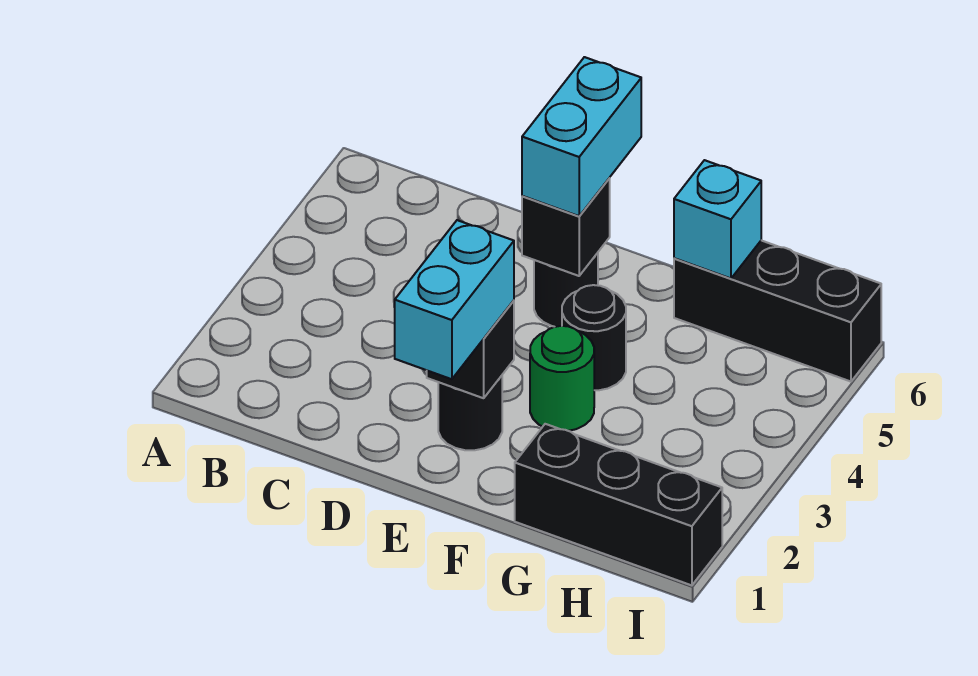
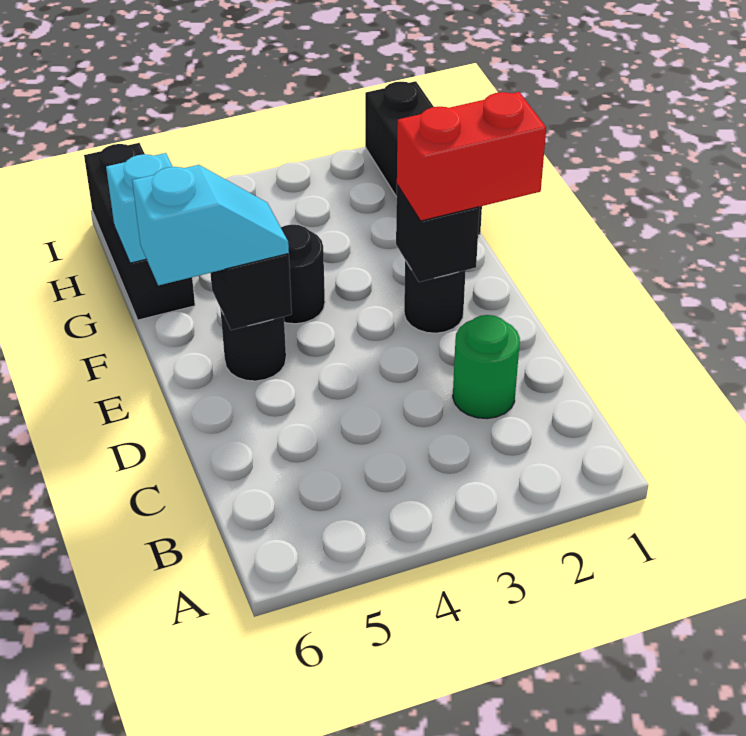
cyan 1x2 brick [395,220,514,379] -> red 1x2 brick [397,92,546,221]
cyan 1x2 brick [522,57,641,216] -> cyan 1x2 slope [132,165,289,285]
green 1x1 round brick [530,326,594,431] -> green 1x1 round brick moved to [453,315,520,419]

